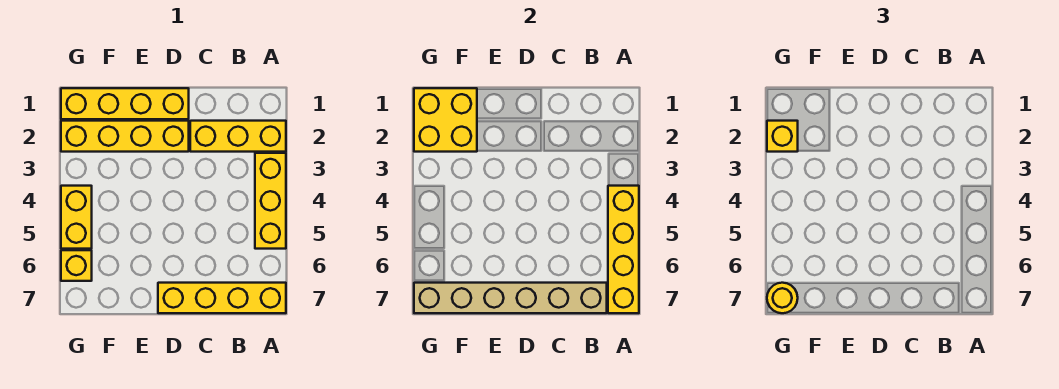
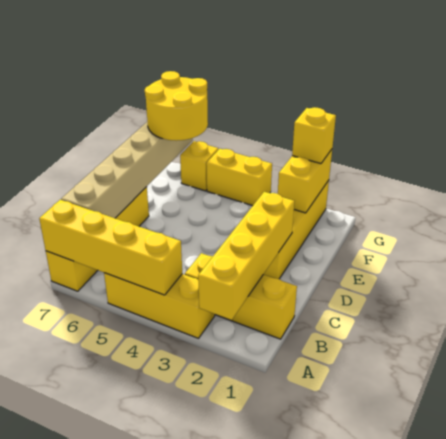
yellow 1x3 brick [190,121,286,152] -> yellow 1x3 brick turned to [185,253,297,339]
yellow 1x4 brick [61,88,189,119] -> yellow 1x4 brick moved to [198,192,294,320]
yellow 2x2 brick [414,88,477,152] -> yellow 1x2 brick [278,150,332,213]
yellow 1x1 round brick [767,283,798,313] -> yellow 2x2 round brick [145,71,208,141]

